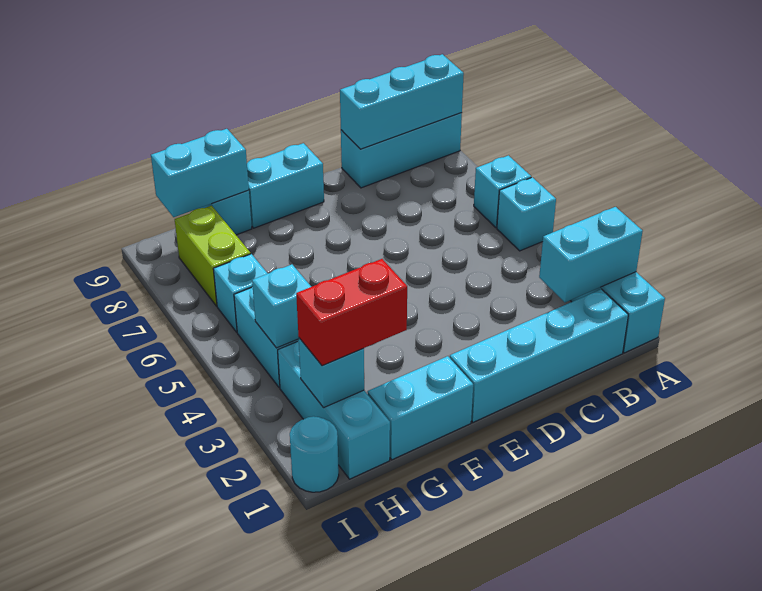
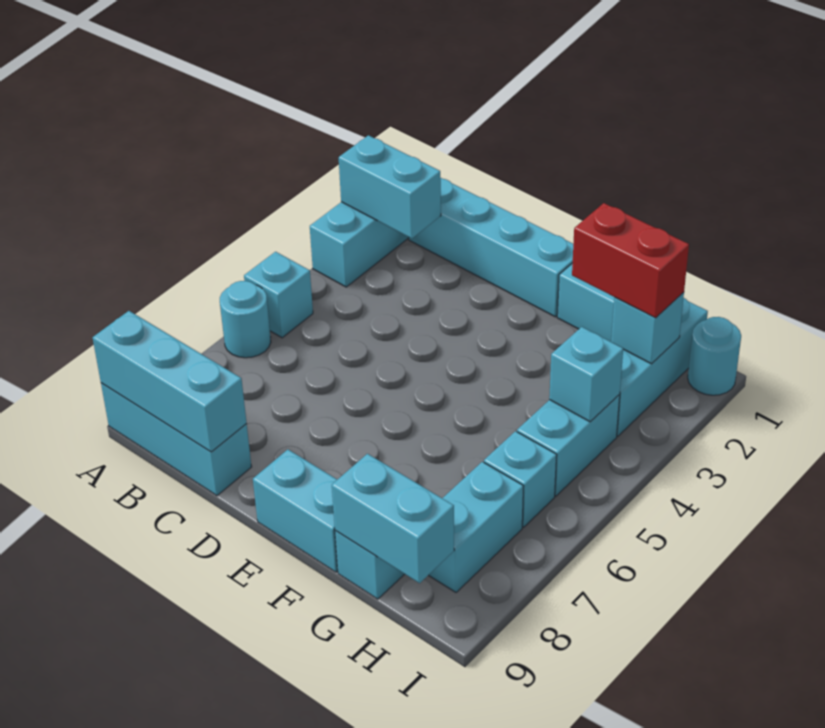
cyan 1x1 brick [474,156,531,228] -> cyan 1x1 round brick [220,281,271,358]
lime 1x2 brick [175,206,251,306] -> cyan 1x2 brick [429,462,523,592]

